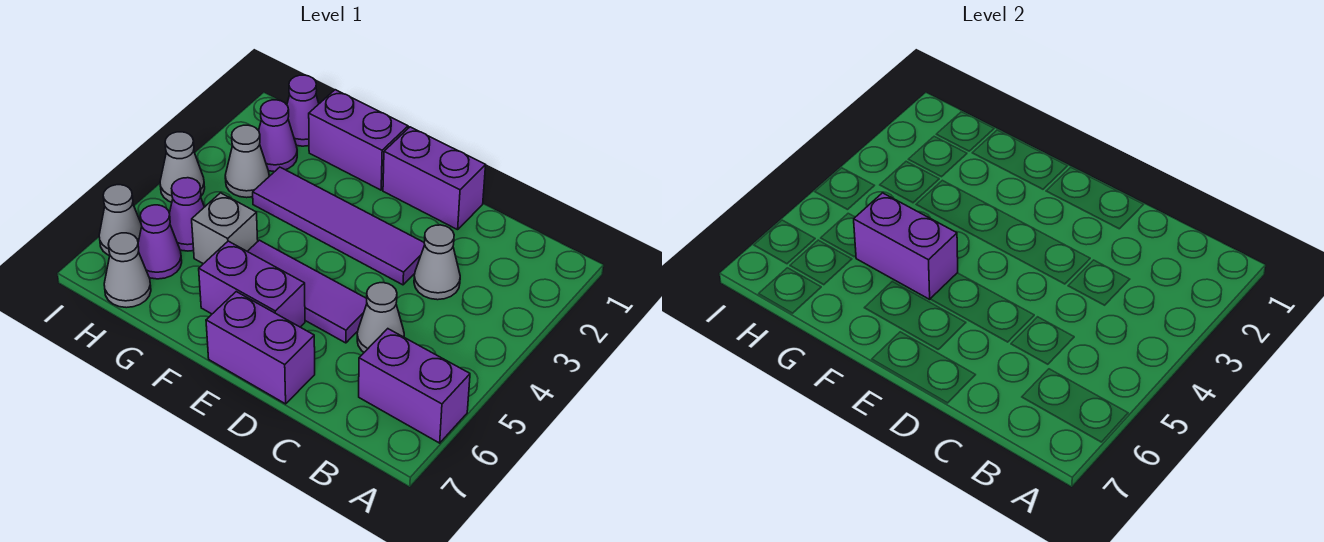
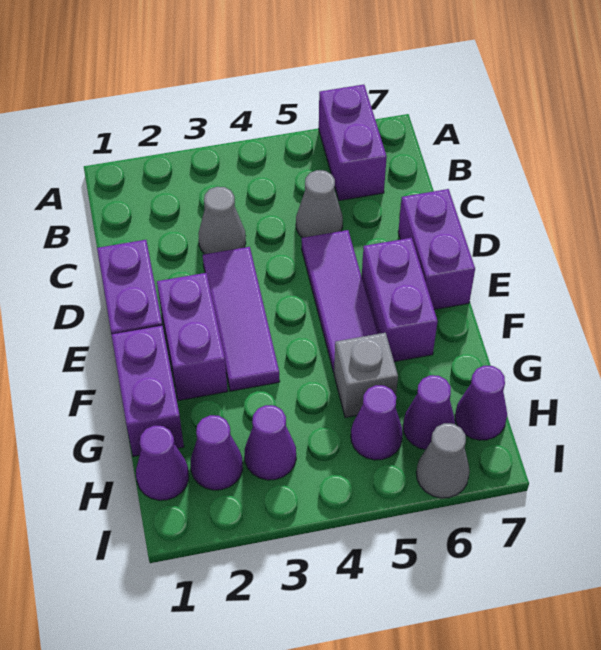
purple 1x4 tile [253,167,425,285] -> purple 1x3 tile [203,247,280,391]
purple 1x2 brick [854,193,958,299] -> purple 1x2 brick moved to [157,273,228,401]
grey 1x1 cone [225,125,269,198] -> purple 1x1 cone [245,405,296,480]
grey 1x1 cone [104,233,151,308] -> purple 1x1 cone [455,366,507,440]
grey 1x1 cone [160,132,205,202] -> none

